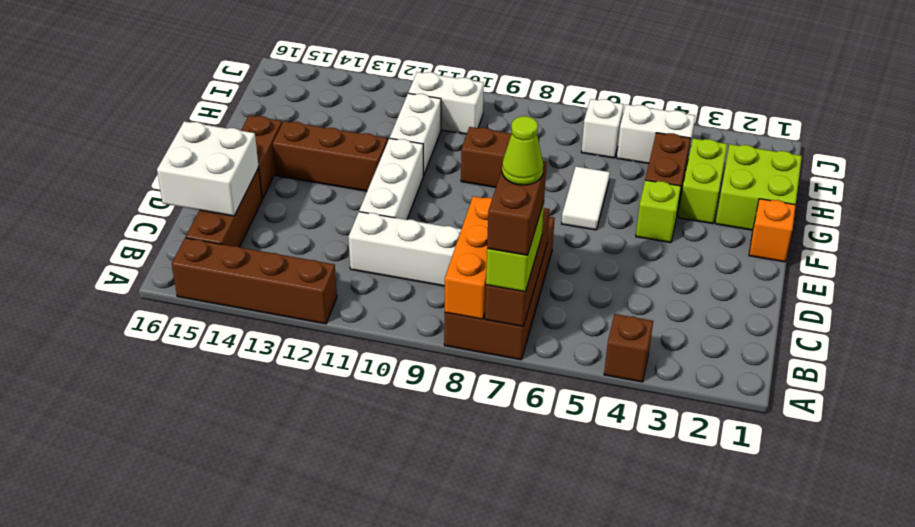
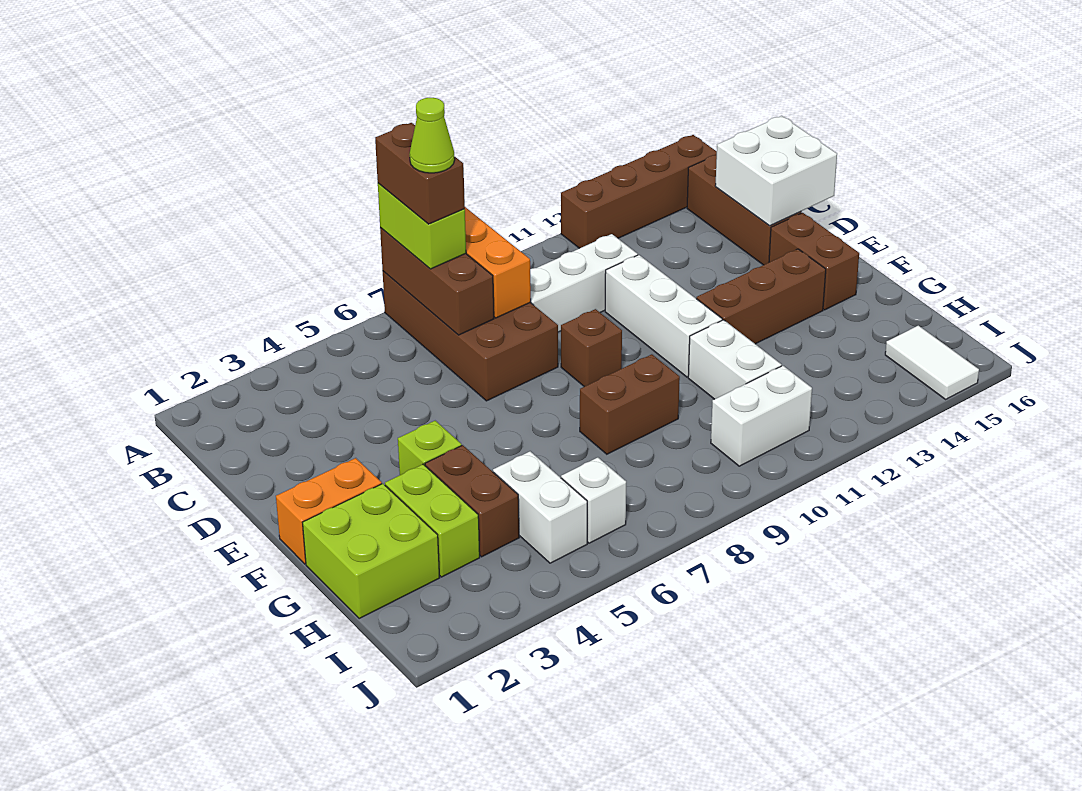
brown 1x1 brick [604,314,653,382] -> brown 1x1 brick moved to [561,309,622,387]
orange 1x1 brick [749,199,796,262] -> orange 1x2 brick [276,458,382,564]
white 1x2 tile [562,167,610,230] -> white 1x2 tile moved to [885,325,979,399]
white 1x2 brick [617,104,695,164] -> white 1x2 brick turned to [493,451,587,563]

